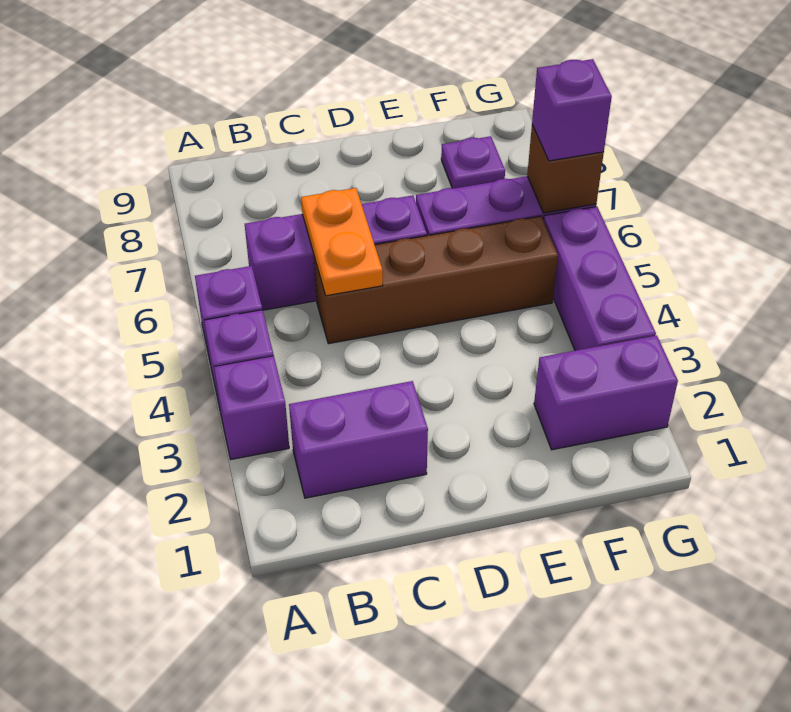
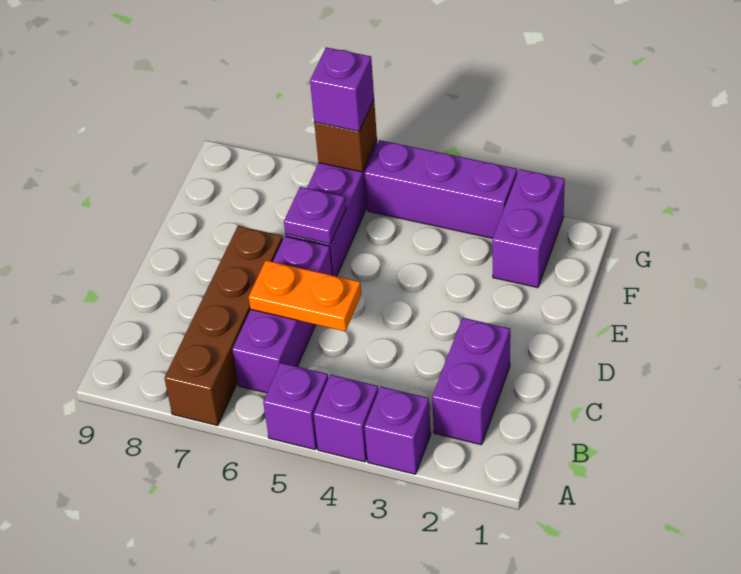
brown 1x4 brick [314,216,558,344] -> brown 1x4 brick moved to [164,226,283,426]
purple 1x1 plate [441,136,505,188] -> purple 1x1 plate moved to [284,187,346,244]

